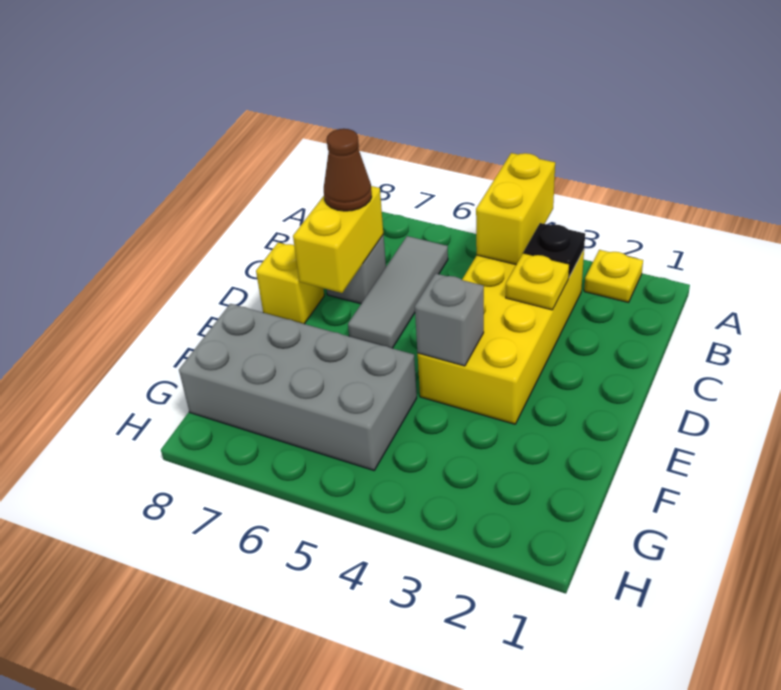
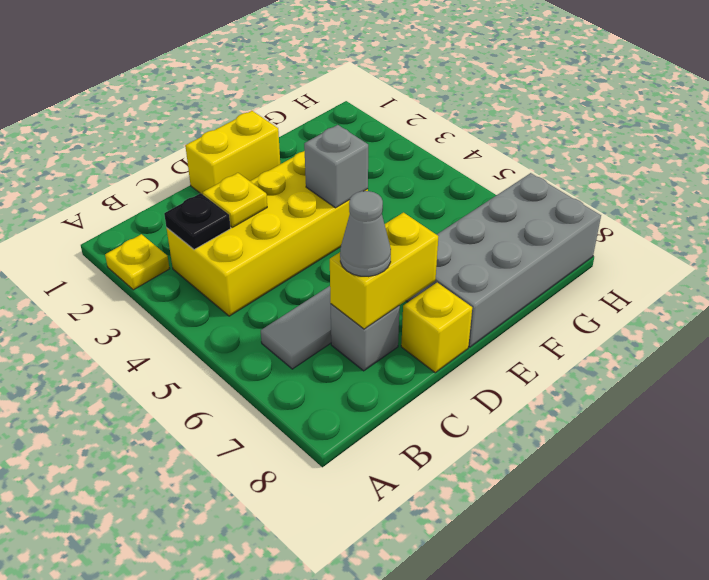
yellow 1x2 brick [476,153,555,264] -> yellow 1x2 brick moved to [185,111,280,194]
brown 1x1 cone [324,129,372,211] -> grey 1x1 cone [340,191,391,277]
grey 2x4 brick [179,304,417,470] -> grey 2x4 brick turned to [406,173,601,347]

